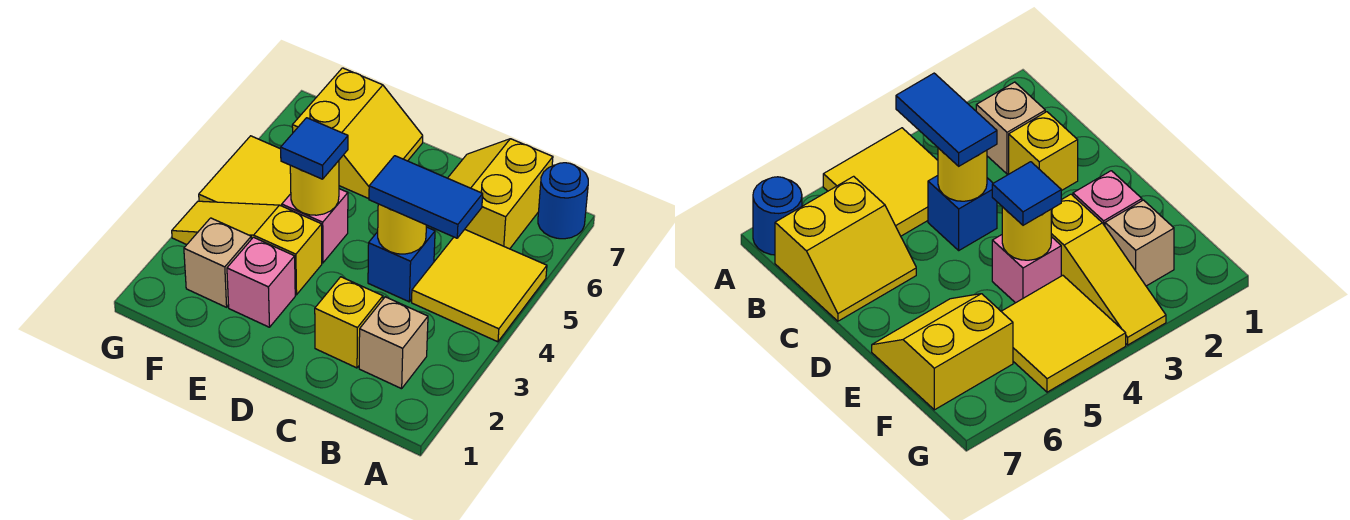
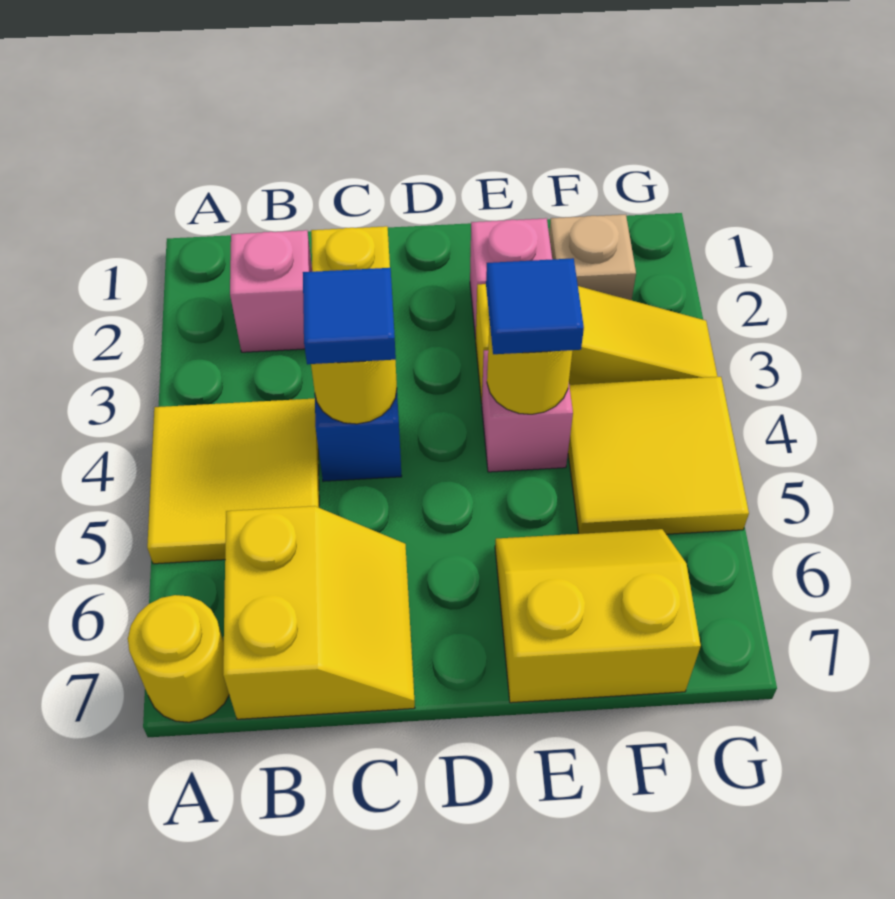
blue 1x1 round brick [538,163,588,239] -> yellow 1x1 round brick [128,595,229,722]
tan 1x1 brick [359,297,428,389] -> pink 1x1 brick [230,230,312,352]
blue 1x2 tile [369,156,483,238] -> blue 1x1 tile [303,268,396,364]
yellow 2x2 slope [292,68,423,199] -> yellow 2x2 slope turned to [495,529,701,703]

